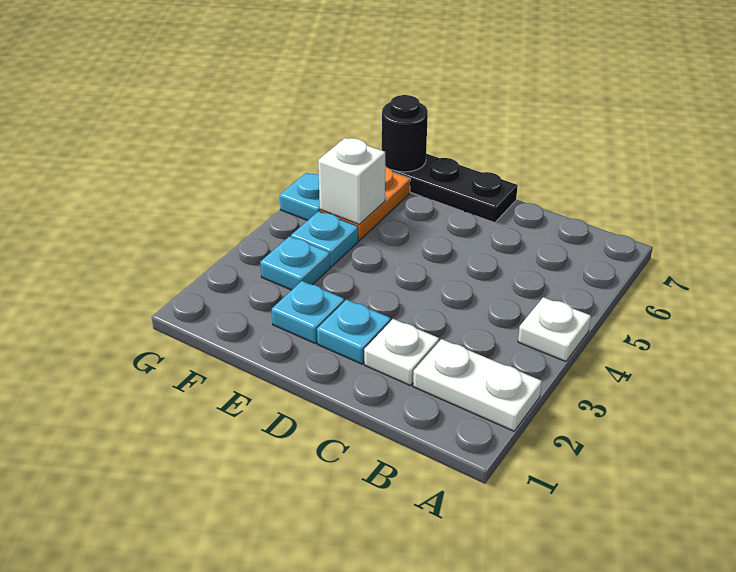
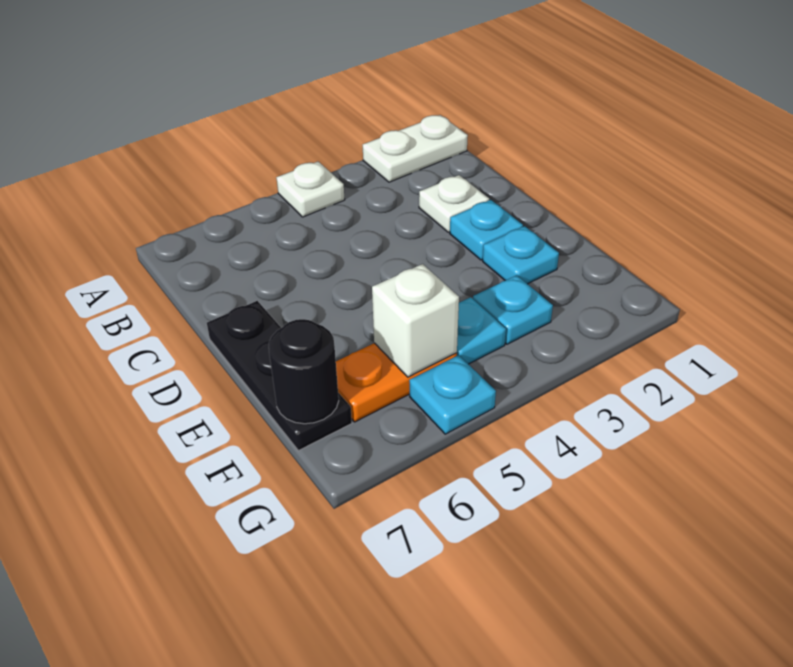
white 1x2 plate [413,339,542,431] -> white 1x2 plate turned to [363,115,468,182]

